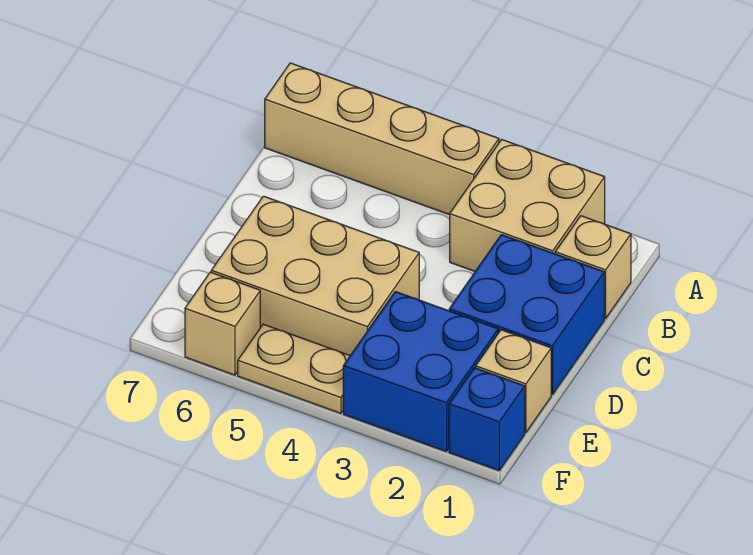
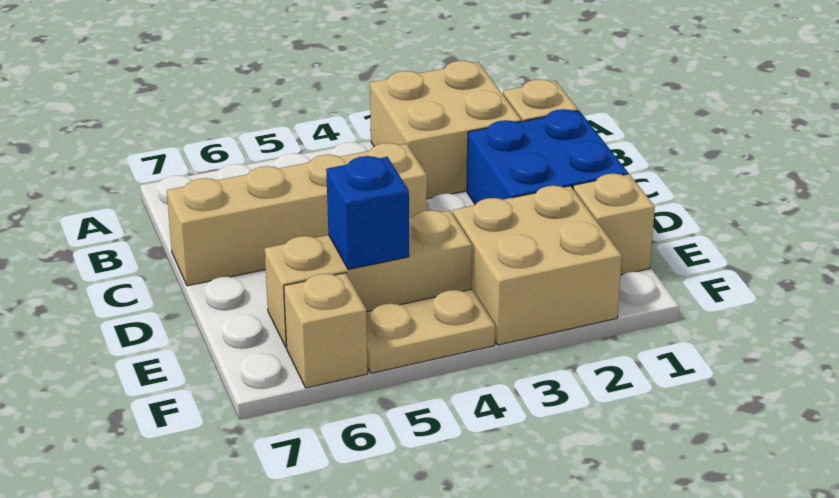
tan 1x4 brick [265,63,499,215] -> tan 1x4 brick moved to [167,143,427,286]
tan 2x3 brick [211,196,419,355] -> tan 1x3 brick [265,210,472,348]
blue 2x2 brick [343,292,498,452] -> tan 2x2 brick [453,186,622,345]
blue 1x1 brick [449,368,525,471] -> blue 1x1 brick moved to [326,156,409,270]

